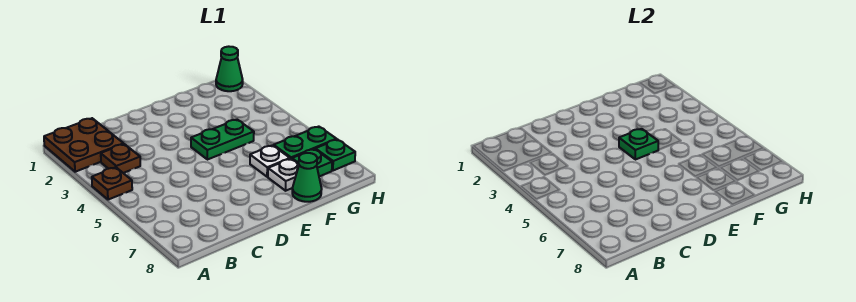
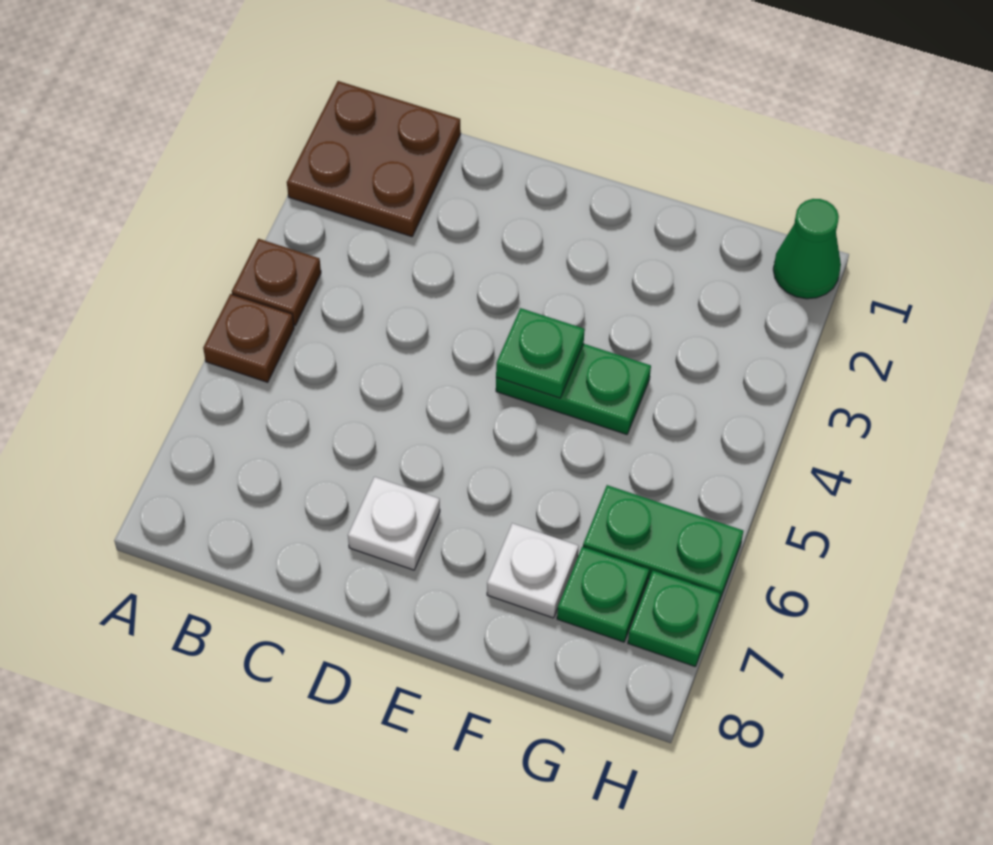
brown 1x1 plate [101,144,140,173] -> brown 1x1 plate moved to [203,294,294,382]
white 1x1 plate [250,145,290,177] -> white 1x1 plate moved to [348,477,440,570]
green 1x1 cone [292,153,322,202] -> none

